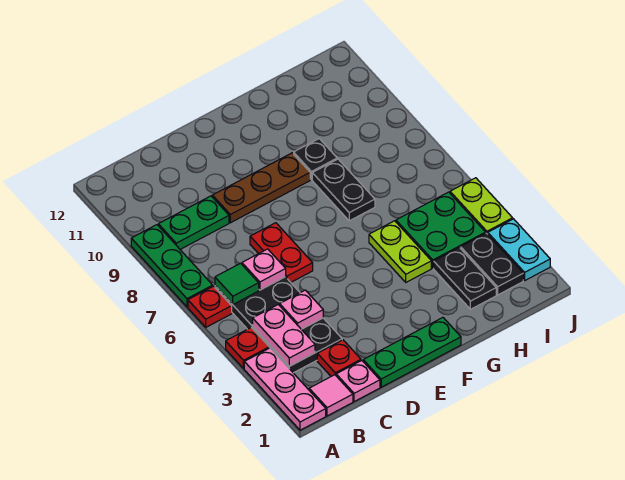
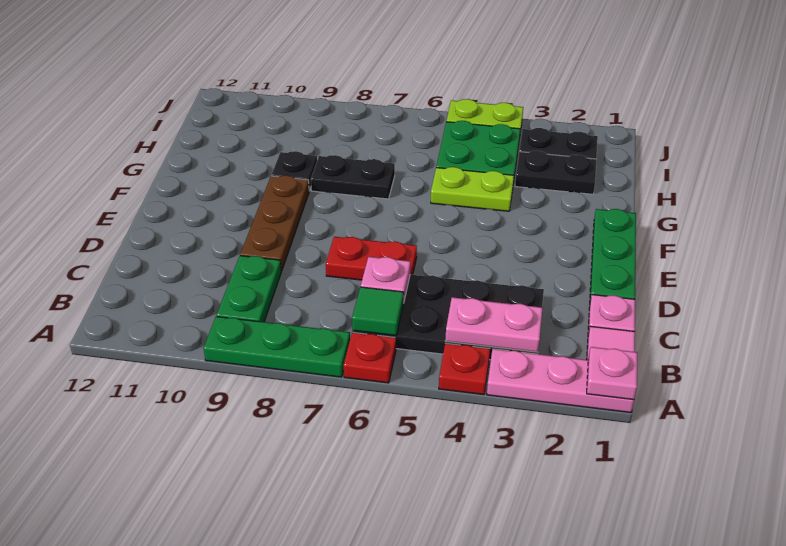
red 1x1 plate [317,340,361,376] -> none
pink 1x1 plate [280,290,323,329] -> pink 1x1 plate moved to [587,347,637,400]
cyan 1x2 plate [488,219,550,280] -> none

